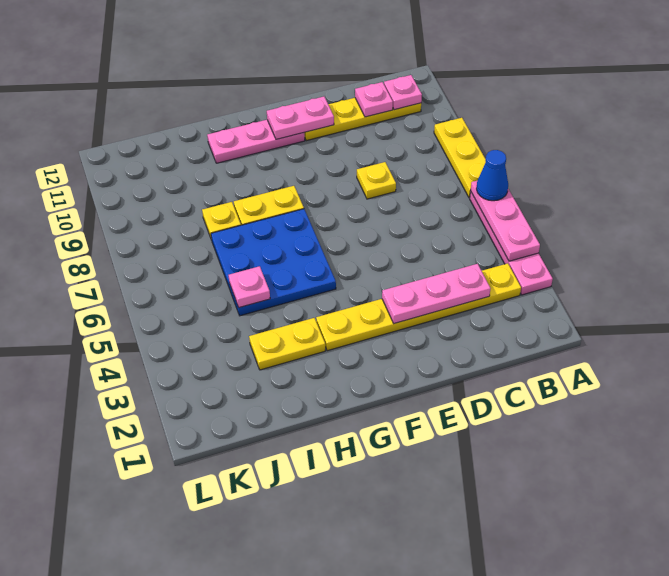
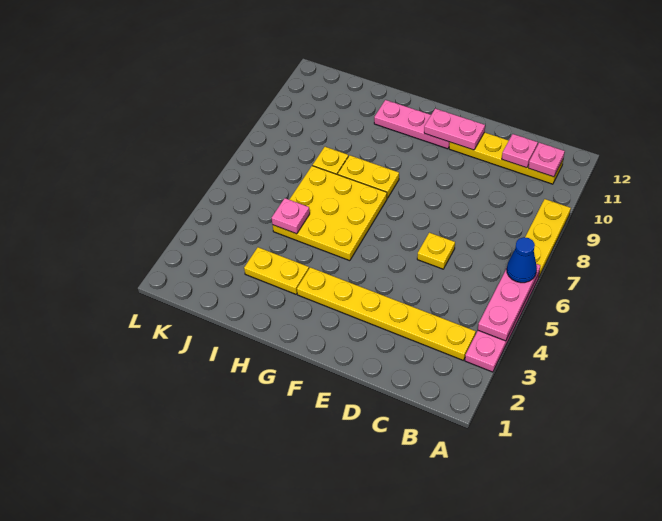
pink 1x3 plate [382,264,491,324] -> none
yellow 1x1 plate [357,162,396,199] -> yellow 1x1 plate moved to [417,233,455,269]
blue 3x3 plate [211,209,336,316] -> yellow 3x3 plate [273,166,387,261]

